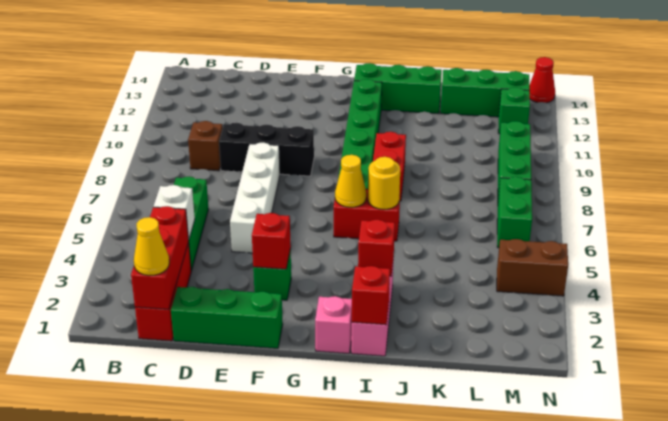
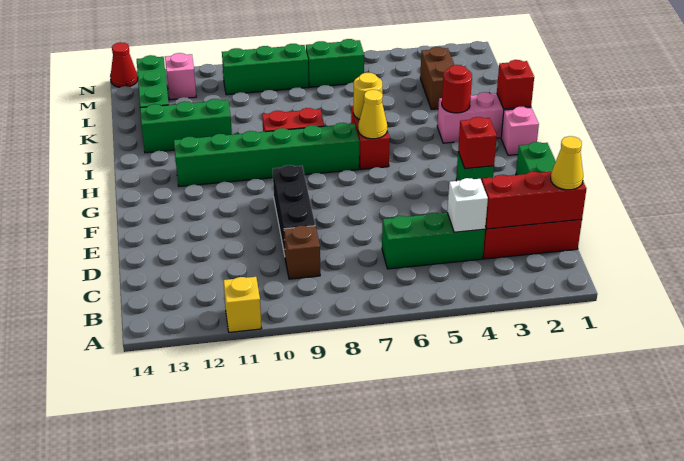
none -> yellow 1x1 brick [223,277,262,332]
white 1x4 brick [230,143,280,253] -> none
green 1x3 brick [354,63,442,114] -> green 1x3 brick turned to [140,99,232,153]
red 1x1 brick [358,220,395,276] -> red 1x1 round brick [442,65,472,113]
brown 1x2 brick [497,239,568,296] -> brown 1x2 brick moved to [420,47,454,109]
green 1x1 brick [498,87,530,134] -> pink 1x1 brick [165,53,196,100]

